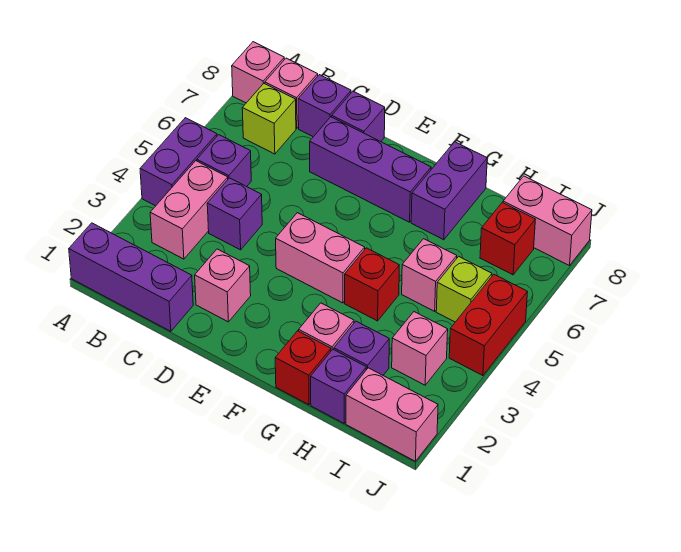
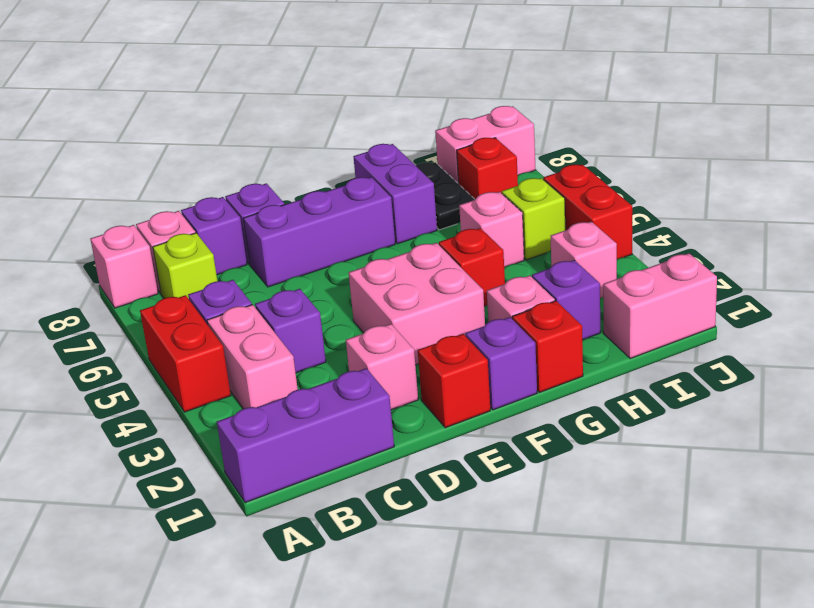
purple 1x2 brick [140,118,217,206] -> red 1x2 brick [140,295,231,412]
none -> red 1x1 brick [418,334,490,428]
pink 1x2 brick [276,213,365,303] -> pink 2x2 brick [349,243,485,365]
purple 1x1 brick [311,349,366,423] -> purple 1x1 brick moved to [465,317,537,410]
none -> black 1x2 plate [416,162,475,230]

